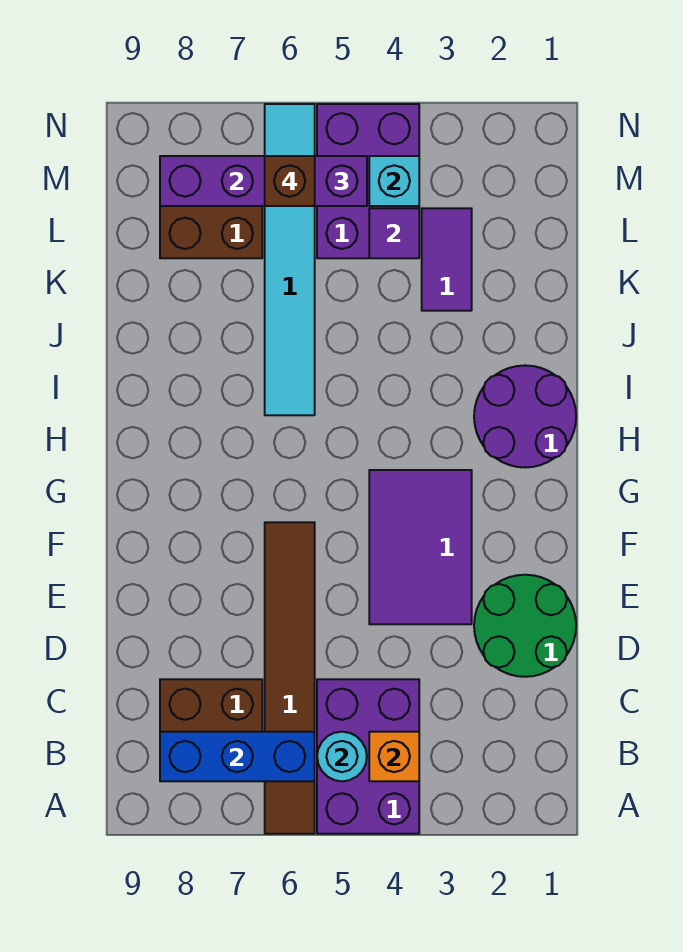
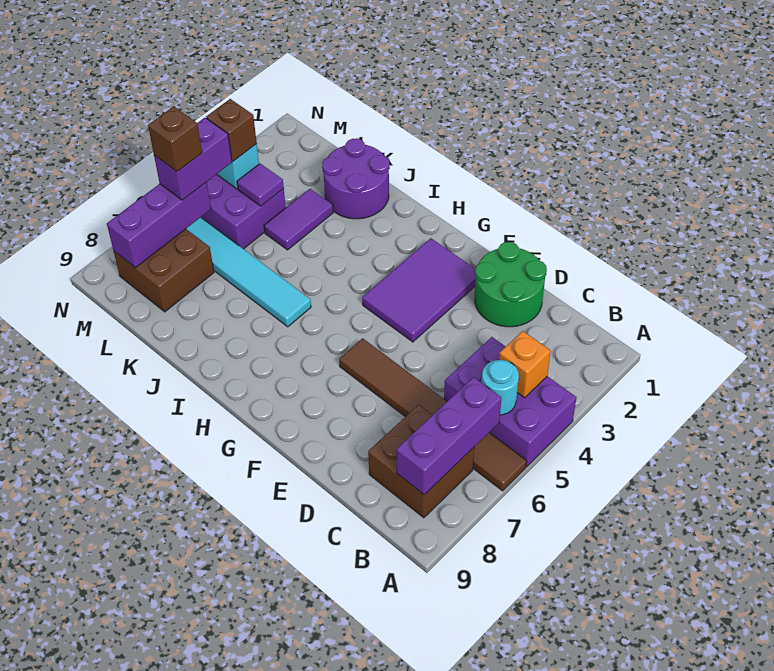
blue 1x3 brick [160,732,315,781] -> purple 1x3 brick [396,377,501,495]
purple 2x3 tile [369,470,472,624] -> purple 2x3 tile turned to [362,238,476,342]
purple 2x2 round brick [474,365,576,468] -> purple 2x2 round brick moved to [322,138,390,219]
purple 1x2 tile [422,208,472,311] -> purple 1x2 tile turned to [264,189,333,250]
none -> brown 1x1 brick [206,99,257,161]

